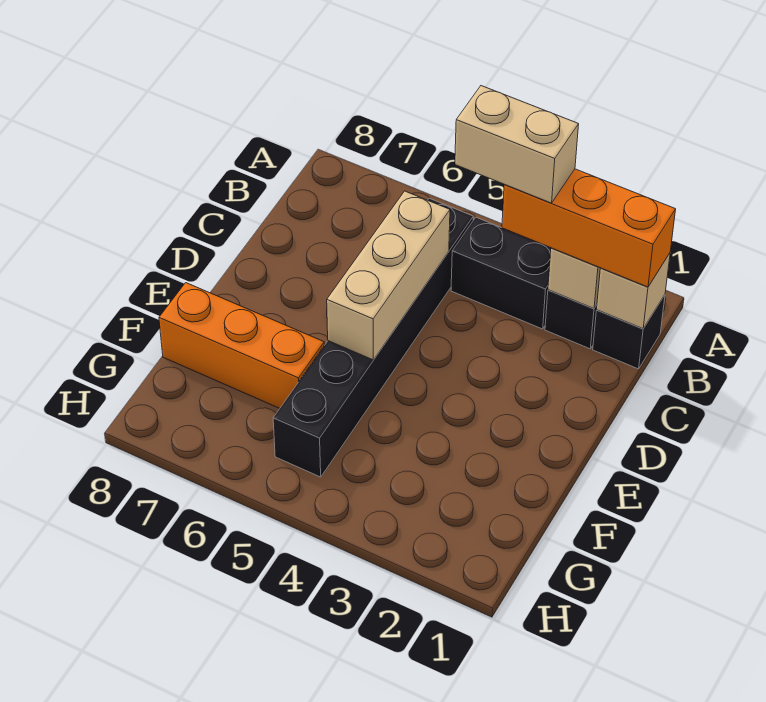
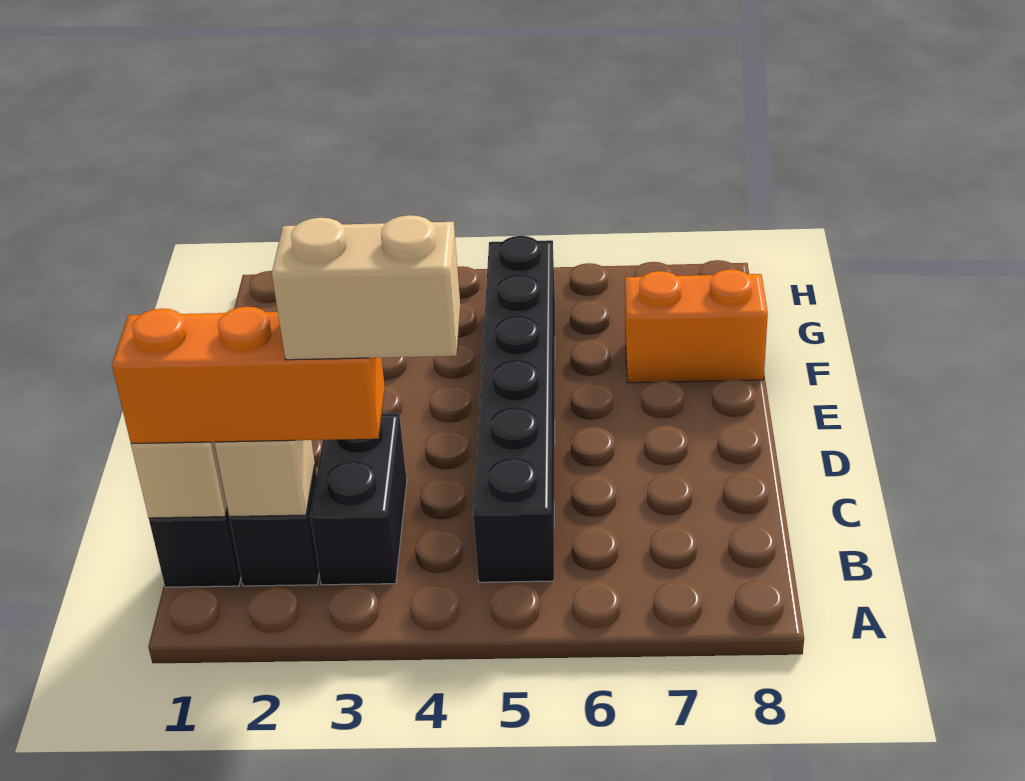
black 1x2 brick [451,217,551,329] -> black 1x2 brick turned to [310,413,407,585]
tan 1x3 brick [327,191,450,360] -> none
orange 1x3 brick [159,283,324,408] -> orange 1x2 brick [625,269,768,383]

